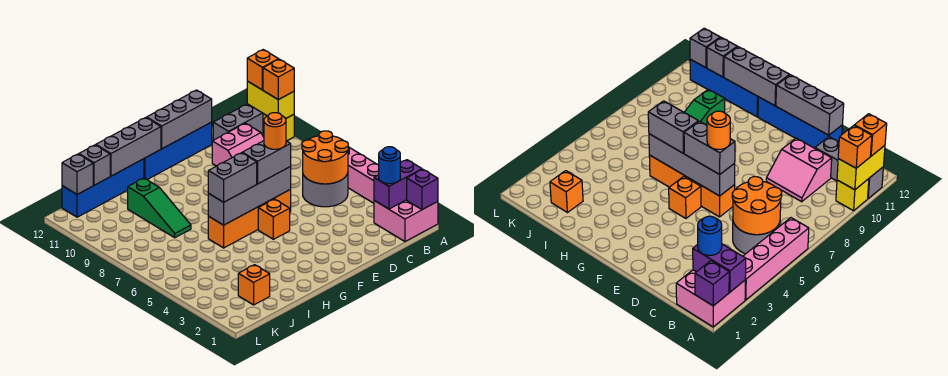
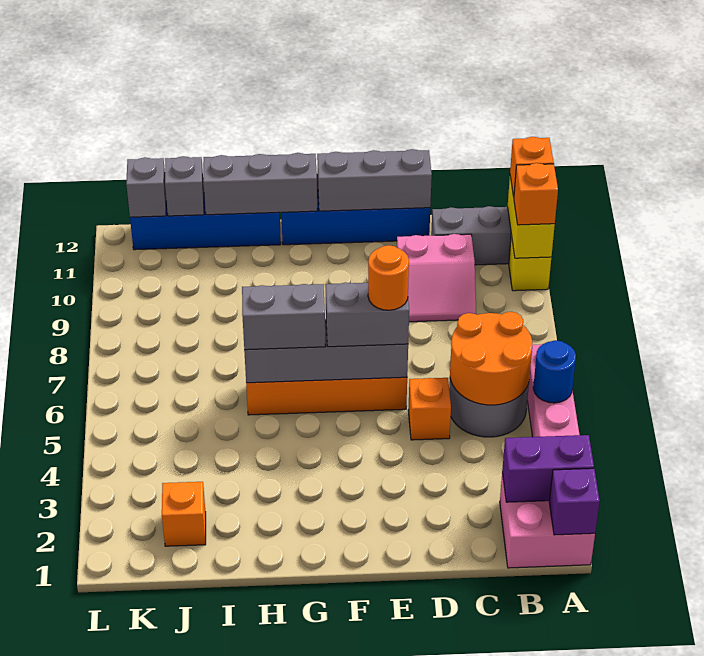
blue 1x1 round brick [379,147,400,184] -> blue 1x1 round brick moved to [533,340,576,403]
orange 1x1 brick [258,199,290,239] -> orange 1x1 brick moved to [408,378,451,440]
green 1x3 slope [128,178,191,238] -> none

